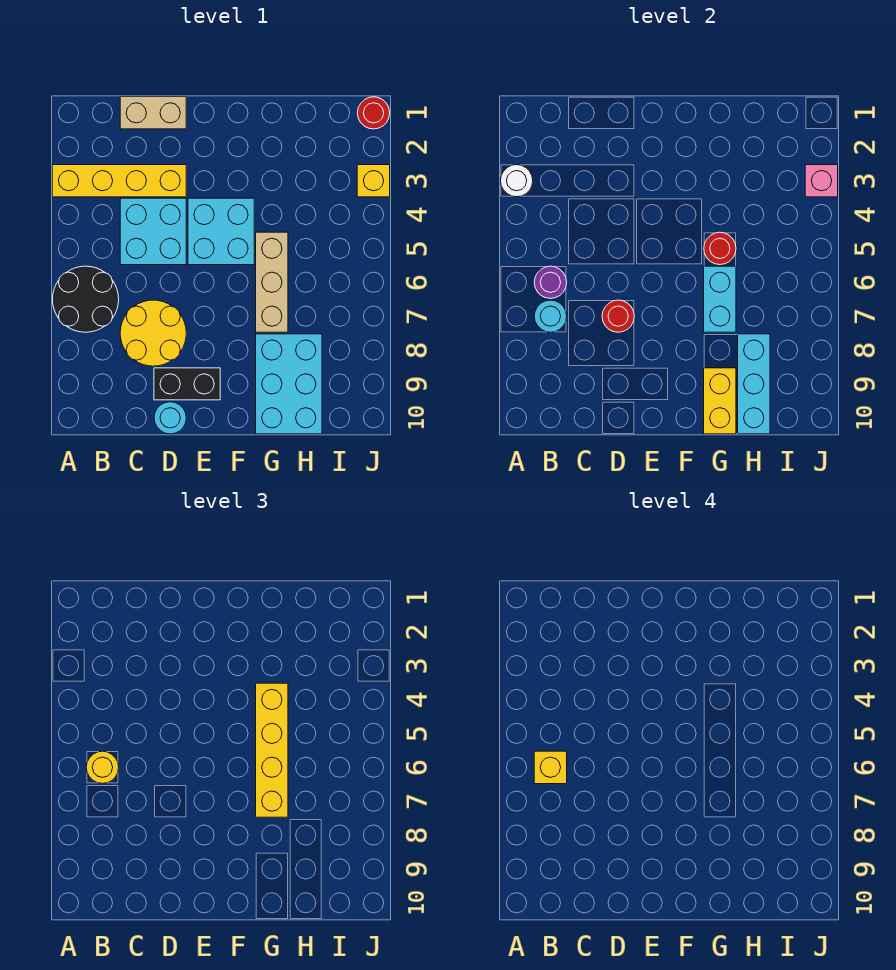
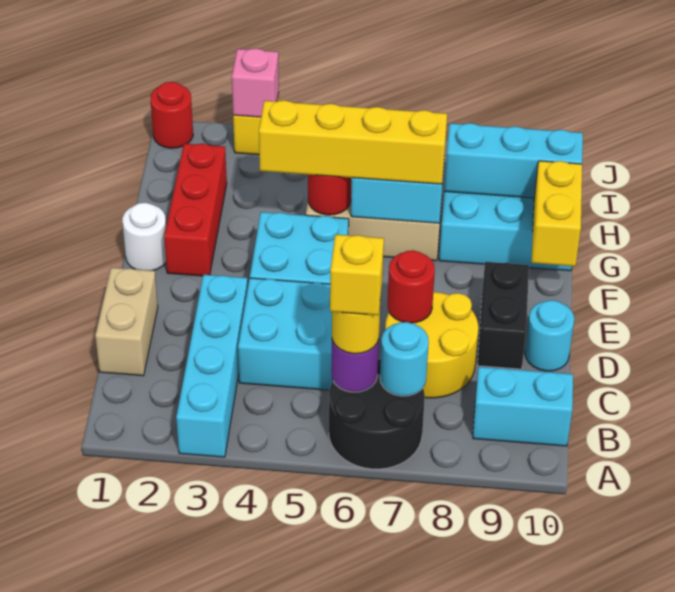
yellow 1x4 brick [52,165,186,197] -> cyan 1x4 brick [176,275,248,457]
white 1x1 round brick [501,165,533,197] -> white 1x1 round brick moved to [122,203,166,271]
none -> cyan 1x2 brick [473,367,573,446]
none -> red 1x3 brick [164,144,227,276]
yellow 1x2 brick [704,368,736,434] -> yellow 1x2 brick turned to [531,161,582,266]

